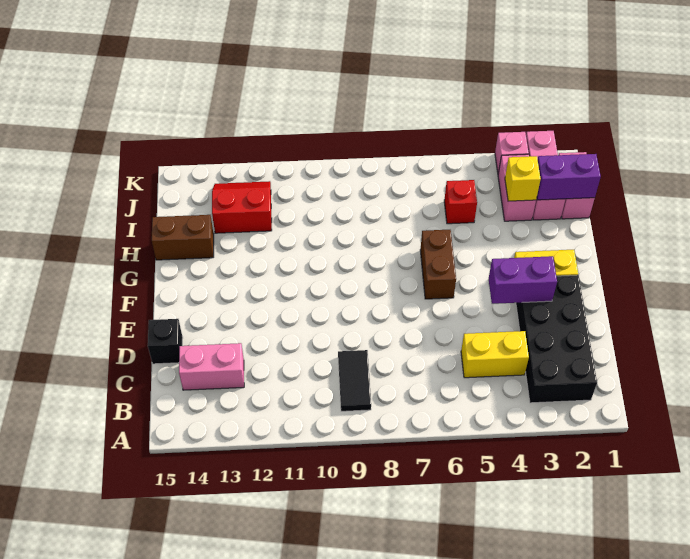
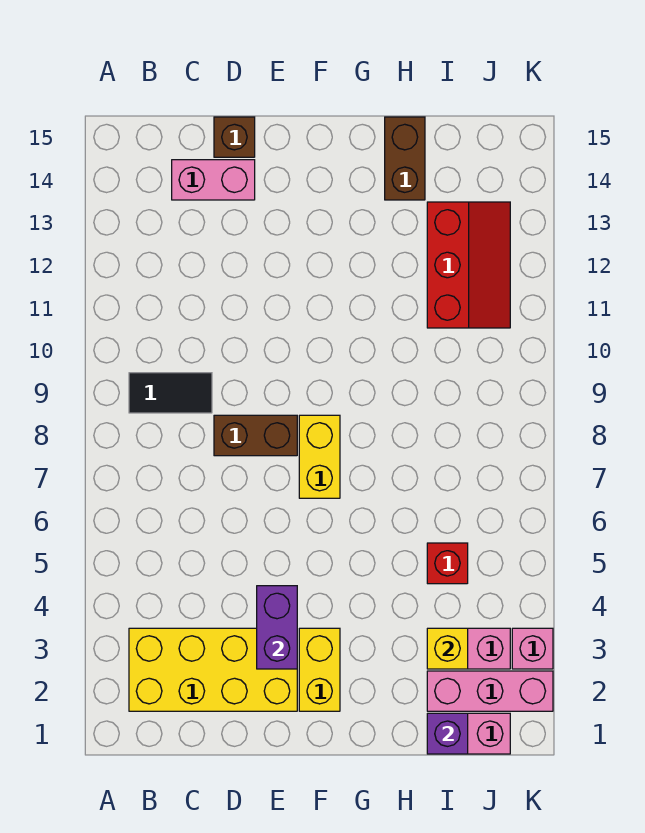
black 2x4 brick [516,275,597,403] -> yellow 2x4 brick [129,628,297,711]
yellow 1x2 brick [461,331,529,378] -> yellow 1x2 brick moved to [299,415,340,498]
pink 1x2 brick [179,343,244,390] -> pink 1x2 brick turned to [172,160,255,200]
black 1x1 brick [148,319,183,364] -> brown 1x1 brick [214,117,255,157]
brown 1x2 brick [420,230,456,299] -> brown 1x2 brick moved to [214,415,297,456]
purple 1x2 brick [537,154,601,200] -> purple 1x1 brick [427,713,468,754]
red 2x2 slope [212,181,272,233] -> red 2x3 slope [427,202,510,328]

